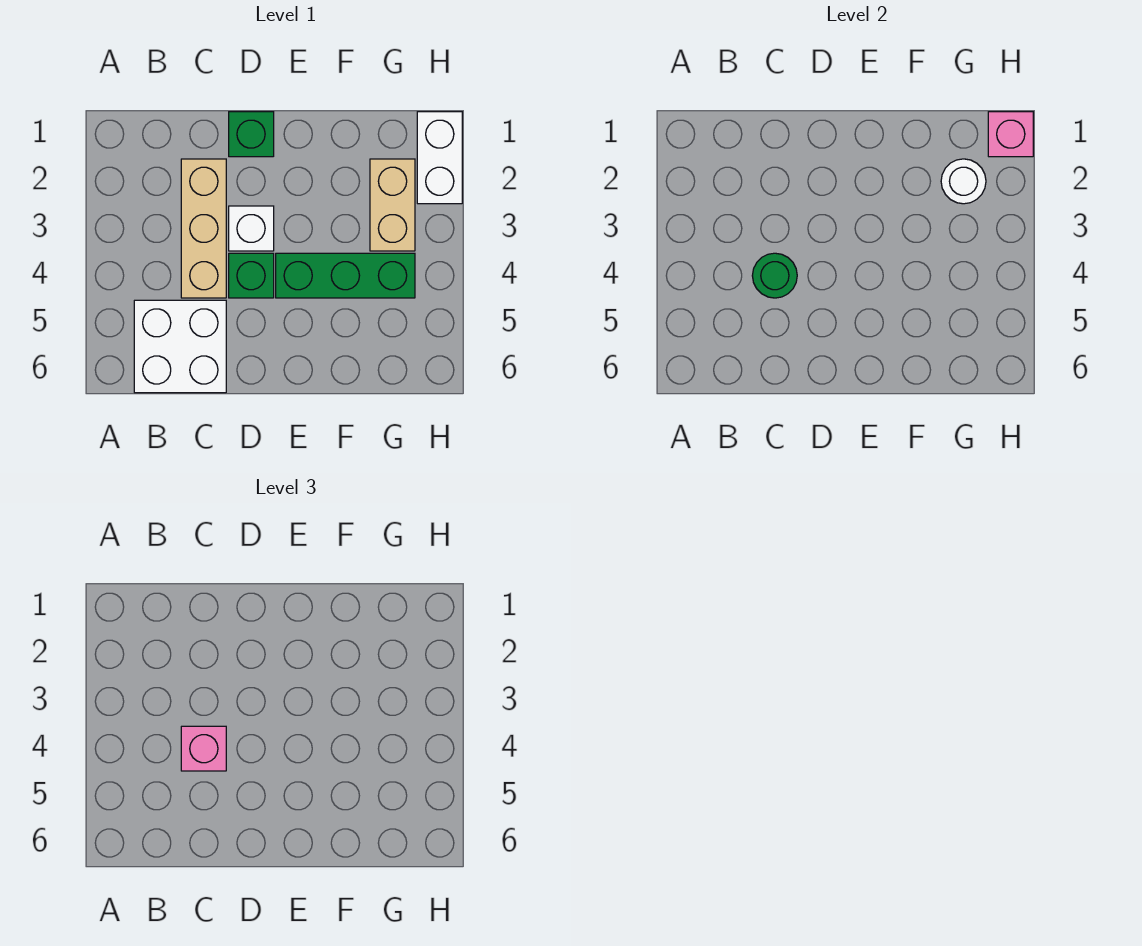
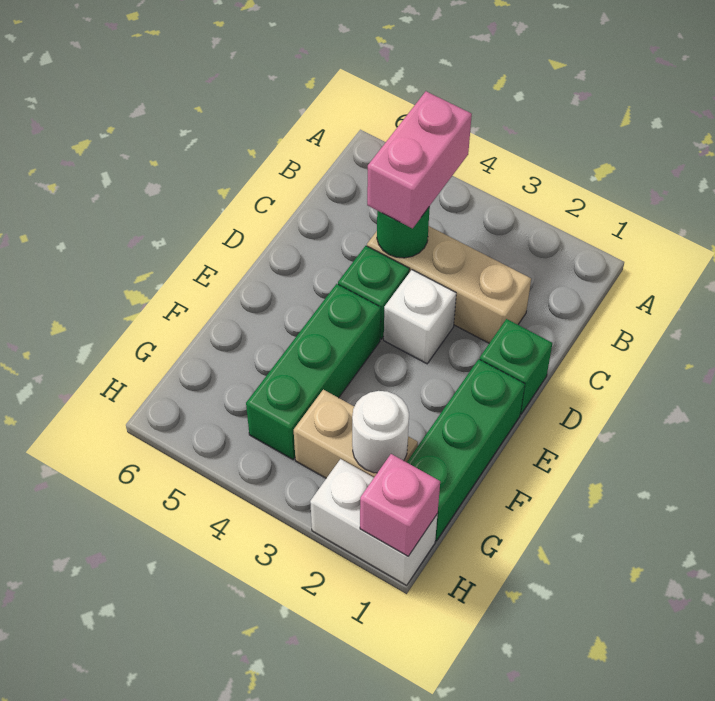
white 2x2 brick [134,300,226,393] -> none
pink 1x1 brick [181,726,226,771] -> pink 1x2 brick [367,91,472,228]
none -> green 1x3 brick [407,359,525,541]

